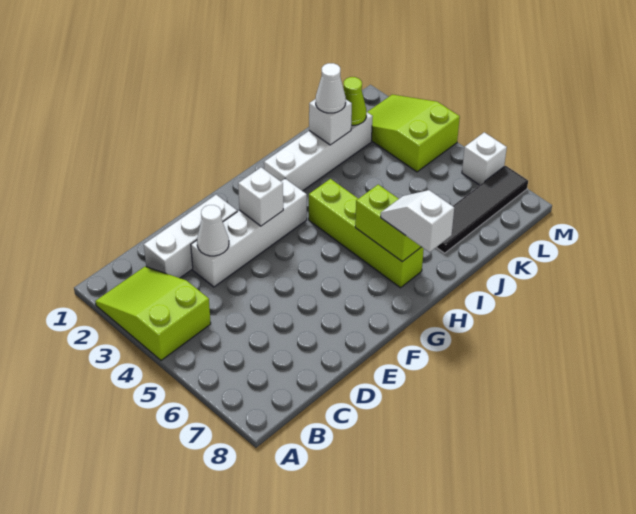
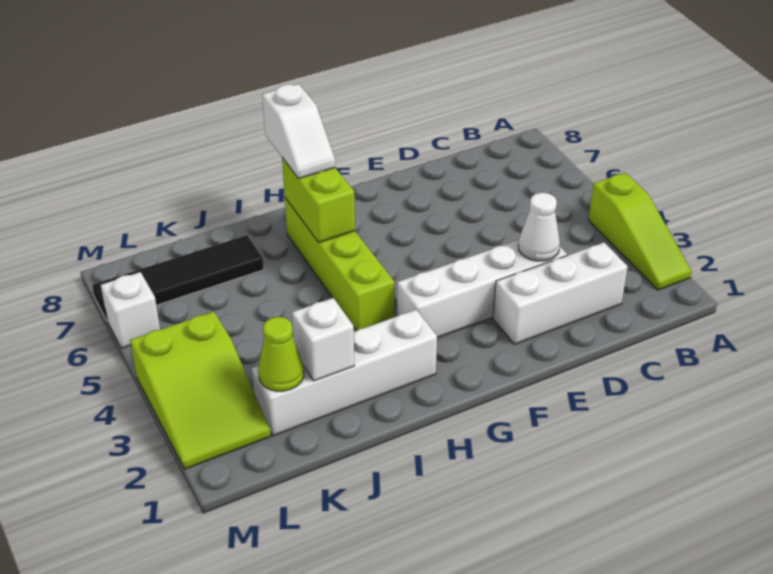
lime 2x3 slope [95,267,211,360] -> lime 1x3 slope [589,173,692,290]
white 1x1 brick [238,167,283,226] -> none
white 1x1 cone [316,63,346,113] -> none

